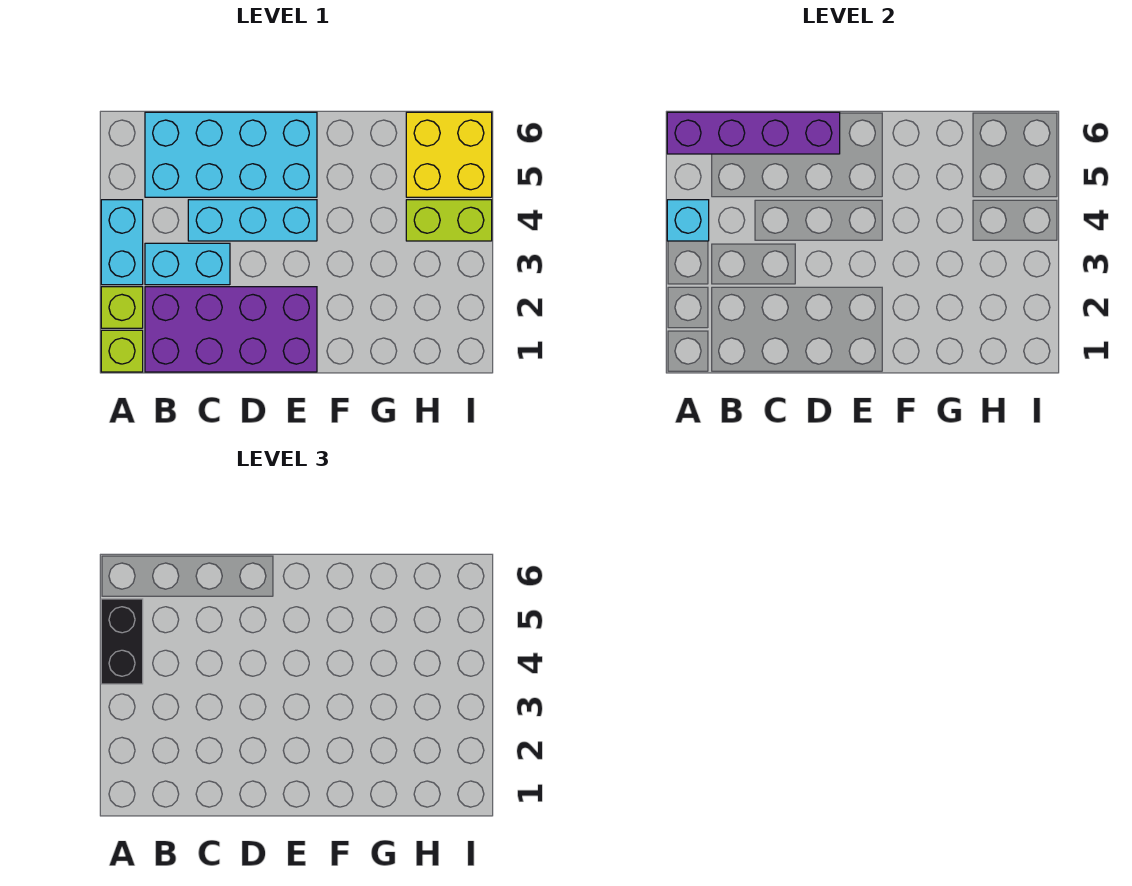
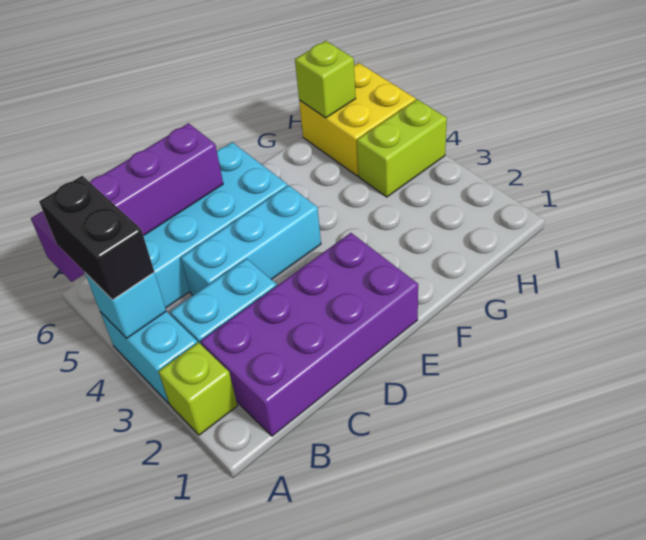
lime 1x1 brick [101,330,143,372] -> lime 1x1 brick moved to [295,41,356,118]

